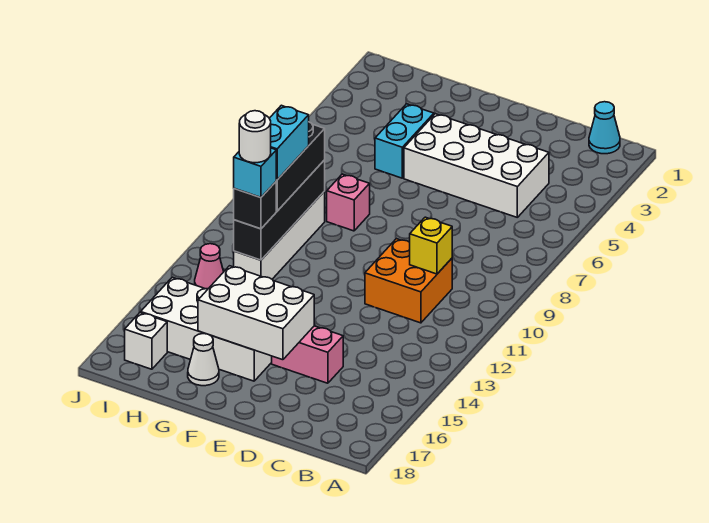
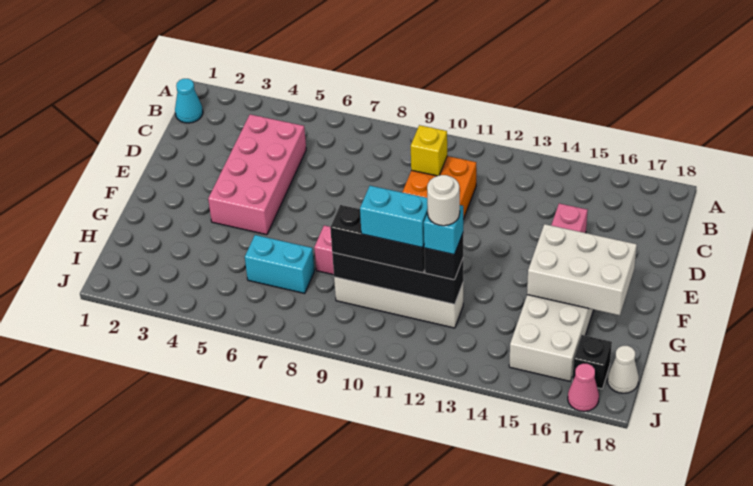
white 2x4 brick [404,114,549,217] -> pink 2x4 brick [208,114,306,235]
white 2x3 brick [198,266,314,360] -> white 2x3 brick turned to [527,224,637,315]
cyan 1x2 brick [375,104,434,178] -> cyan 1x2 brick moved to [245,235,314,294]
white 1x1 cone [188,334,219,386] -> white 1x1 cone moved to [607,346,639,393]
pink 1x1 cone [195,244,224,289] -> pink 1x1 cone moved to [568,364,599,412]
white 1x1 brick [125,313,167,369] -> black 1x1 brick [572,335,612,389]

